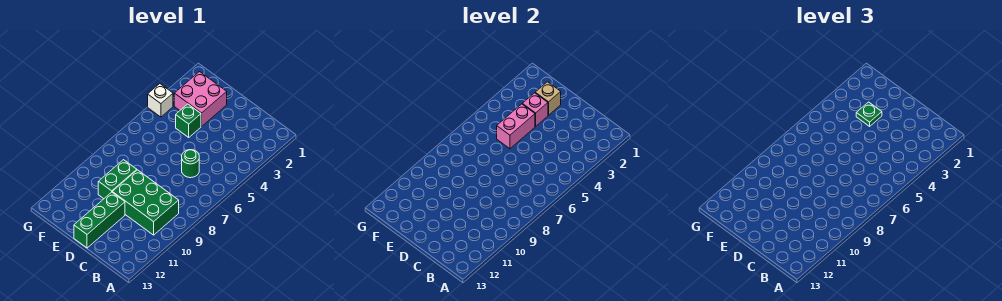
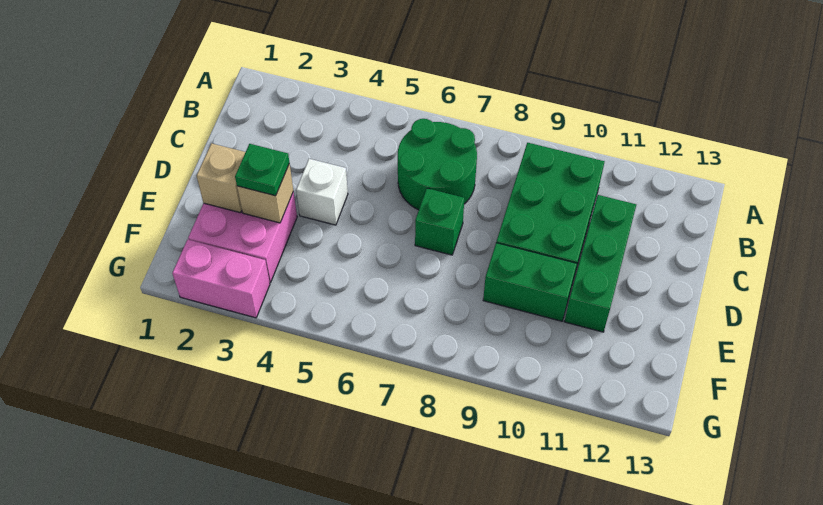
green 1x1 round brick [182,150,199,178] -> green 2x2 round brick [398,119,477,210]
green 1x3 brick [74,192,125,248] -> green 1x3 brick turned to [564,195,636,332]
pink 1x1 brick [523,93,548,126] -> tan 1x1 brick [237,164,293,223]
green 1x1 brick [176,104,201,137] -> green 1x1 brick moved to [415,188,464,255]
pink 1x2 brick [497,104,535,149] -> pink 1x2 brick moved to [172,239,270,318]
white 1x1 brick [148,84,173,117] -> white 1x1 brick moved to [296,159,348,225]

